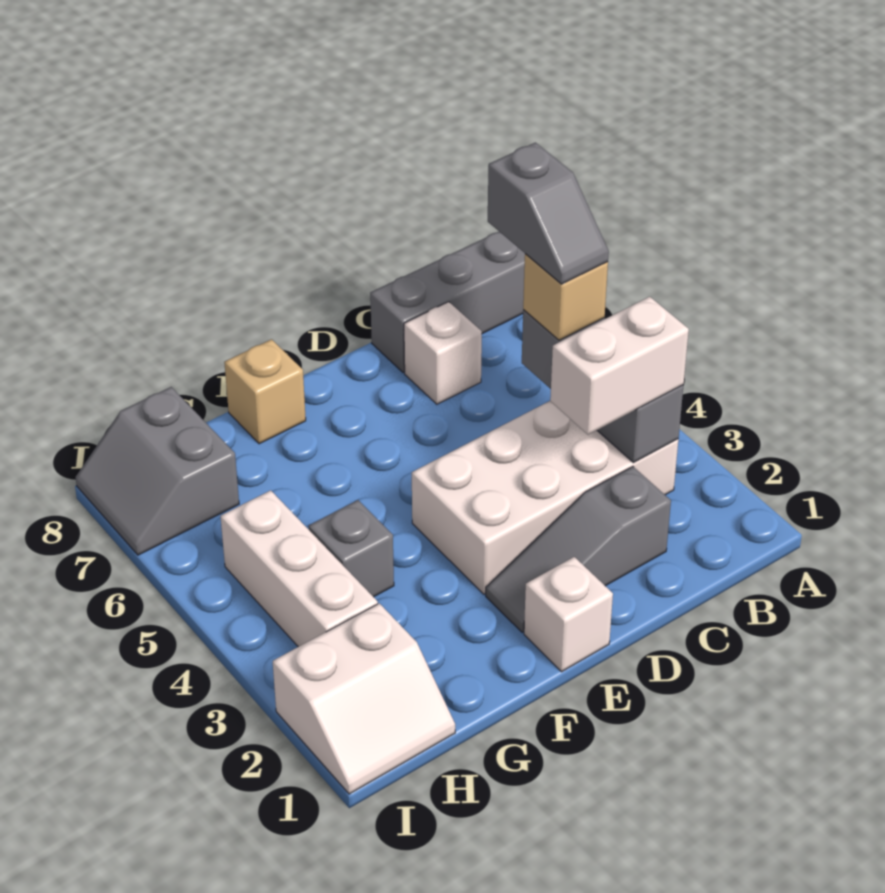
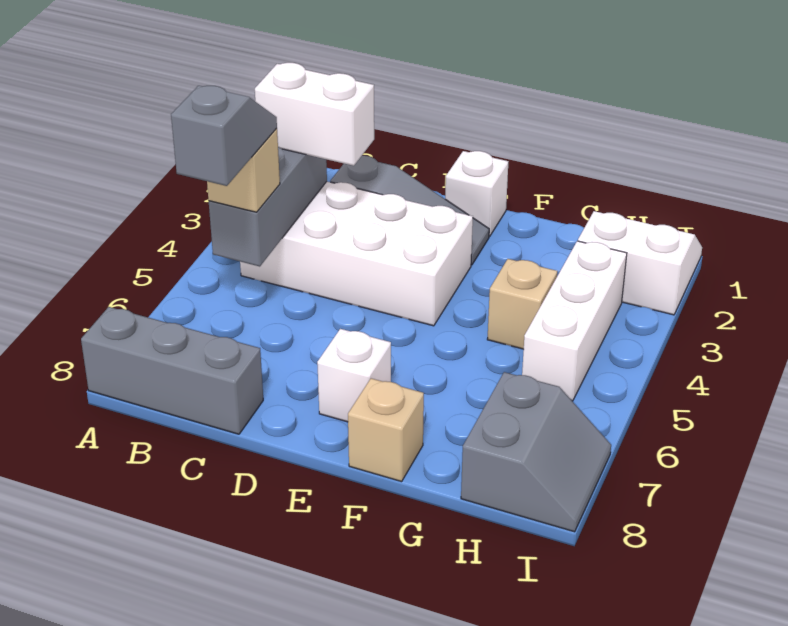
white 1x1 brick [404,302,482,404] -> white 1x1 brick moved to [317,329,391,422]
grey 1x1 brick [308,500,394,597] -> tan 1x1 brick [487,259,557,349]

